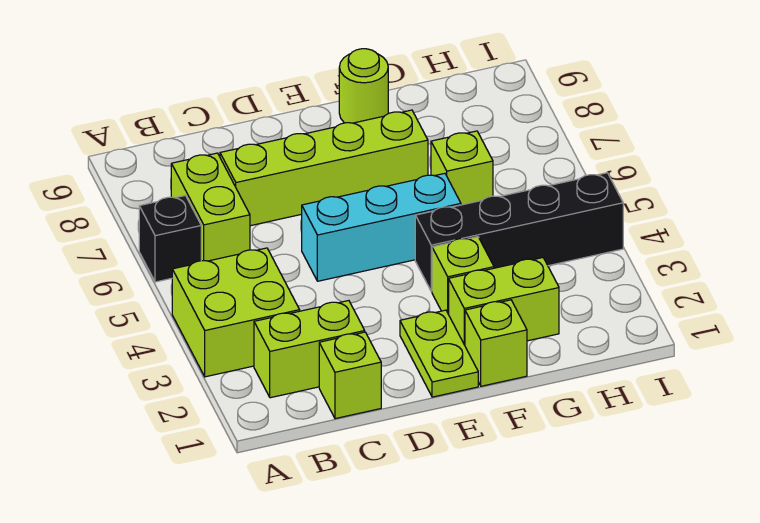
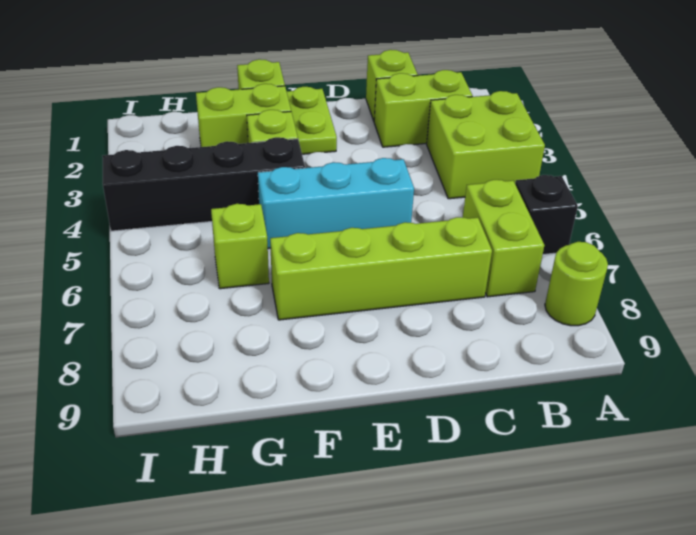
lime 1x1 round brick [339,49,388,123] -> lime 1x1 round brick moved to [545,242,608,326]

